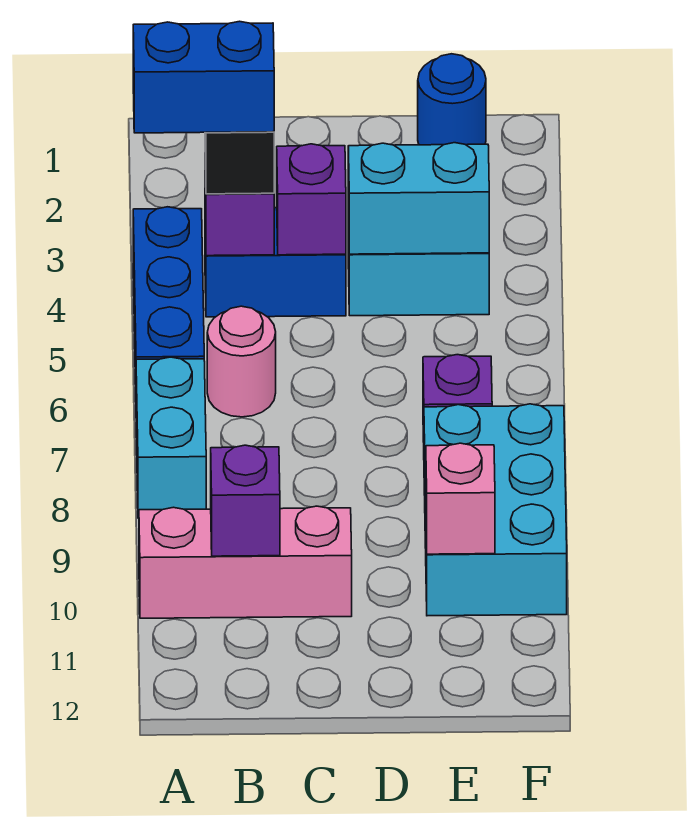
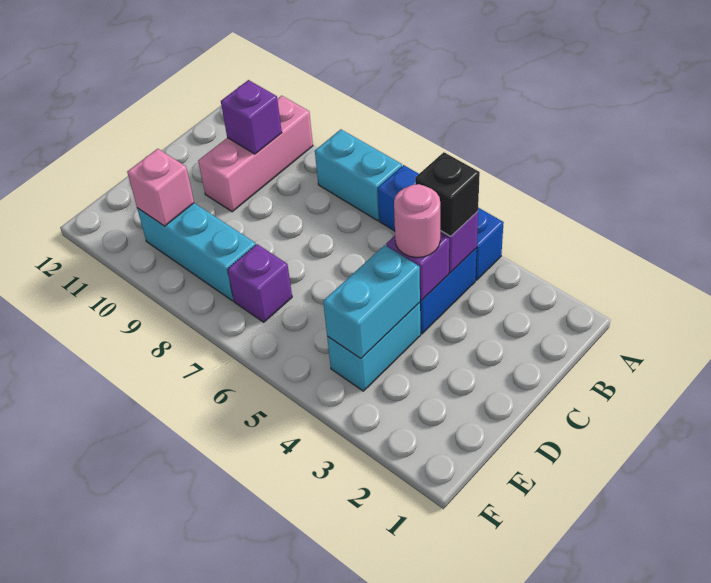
blue 1x2 brick [133,21,274,133] -> none
pink 1x1 round brick [207,306,276,417] -> pink 1x1 round brick moved to [394,184,440,257]
blue 1x1 round brick [418,54,486,145] -> none
cyan 2x3 brick [424,404,567,616] -> cyan 1x3 brick [137,203,256,301]

